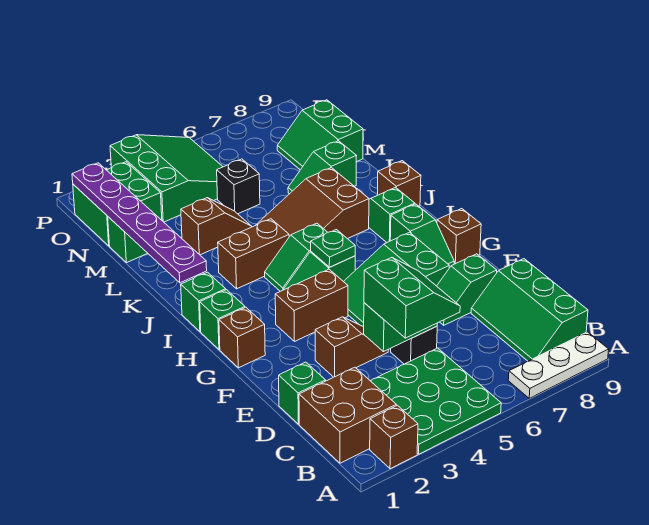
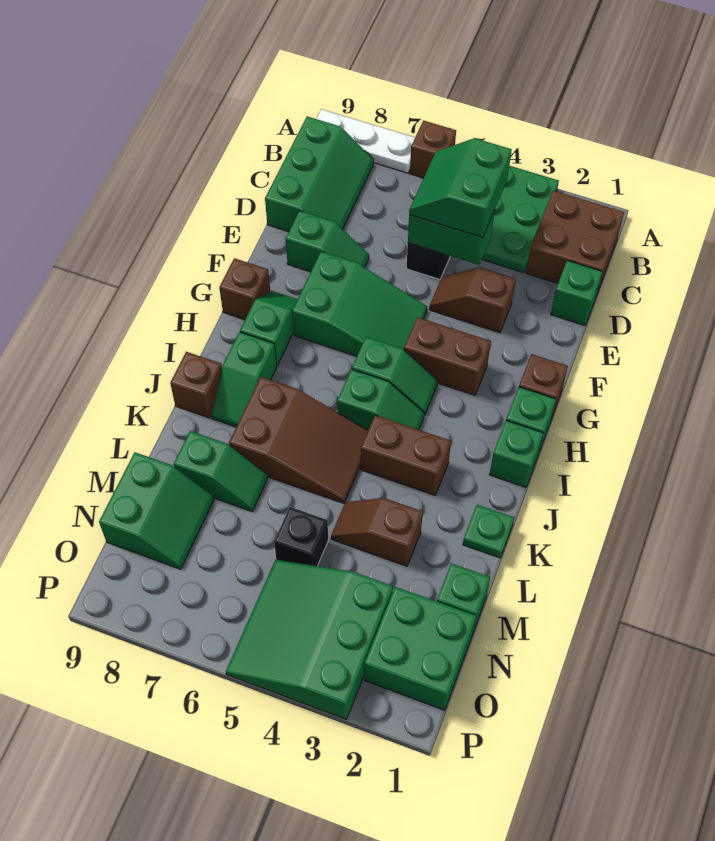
brown 1x1 brick [370,405,418,469] -> brown 1x1 brick moved to [410,120,456,178]
green 1x1 plate [311,230,355,267] -> green 1x1 plate moved to [463,505,514,558]
purple 1x6 plate [72,163,207,283] -> none

